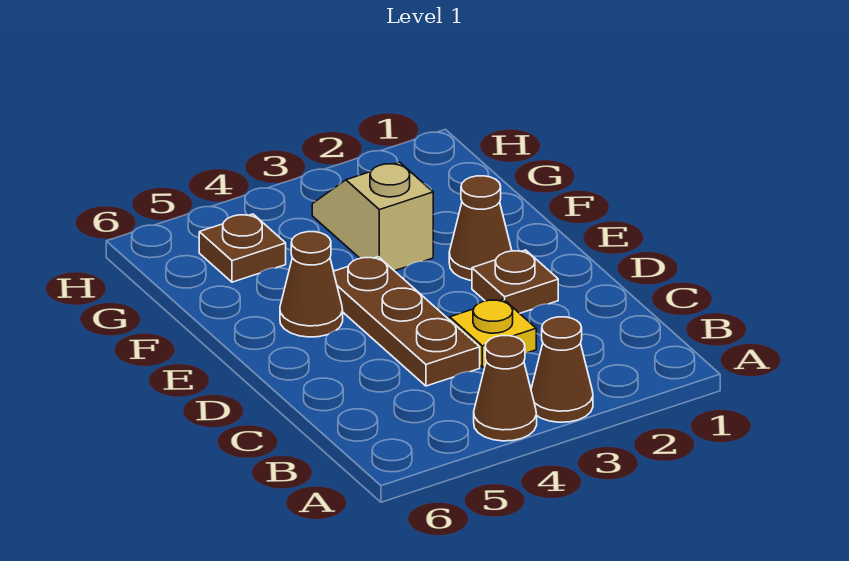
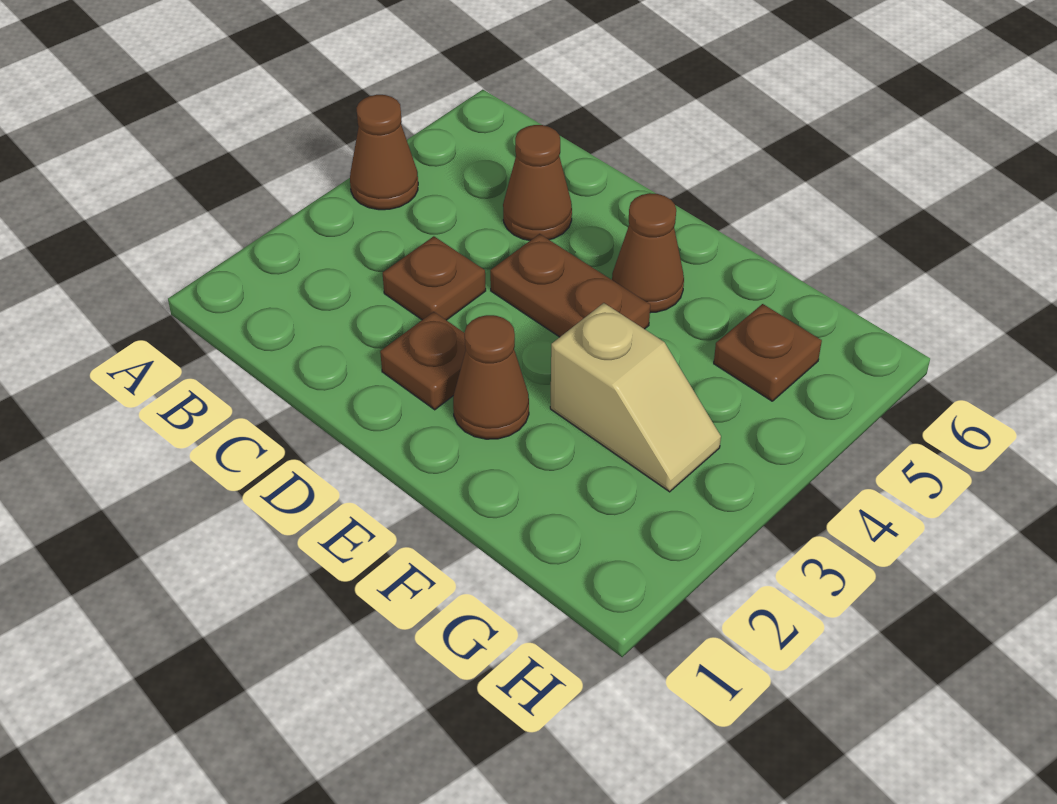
brown 1x1 cone [531,317,593,422] -> brown 1x1 cone moved to [503,125,572,240]
yellow 1x1 plate [450,299,536,367] -> brown 1x1 plate [383,236,486,320]
brown 1x3 plate [334,257,480,386] -> brown 1x2 plate [490,234,650,337]

